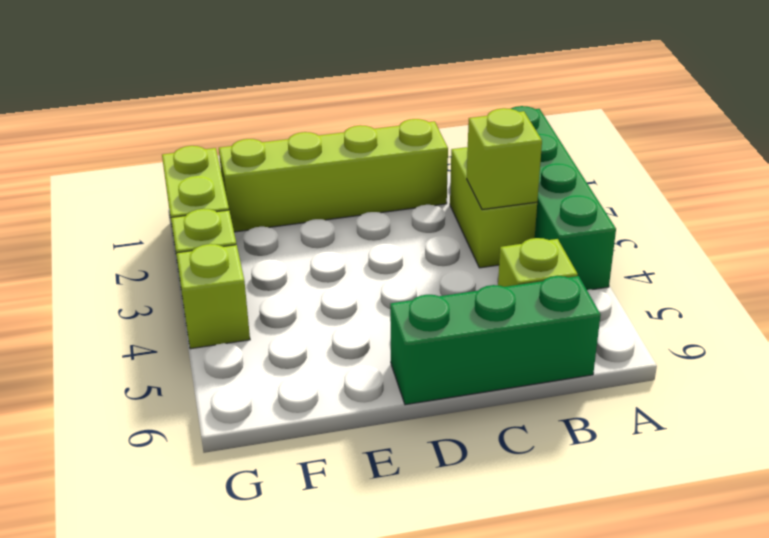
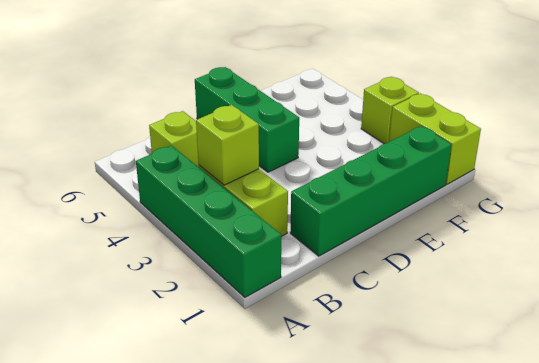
green 1x3 brick [390,276,601,405] -> green 1x3 brick turned to [195,67,299,172]
lime 1x4 brick [219,119,448,232] -> green 1x4 brick [290,126,451,256]
lime 1x1 brick [177,244,250,349] -> none

